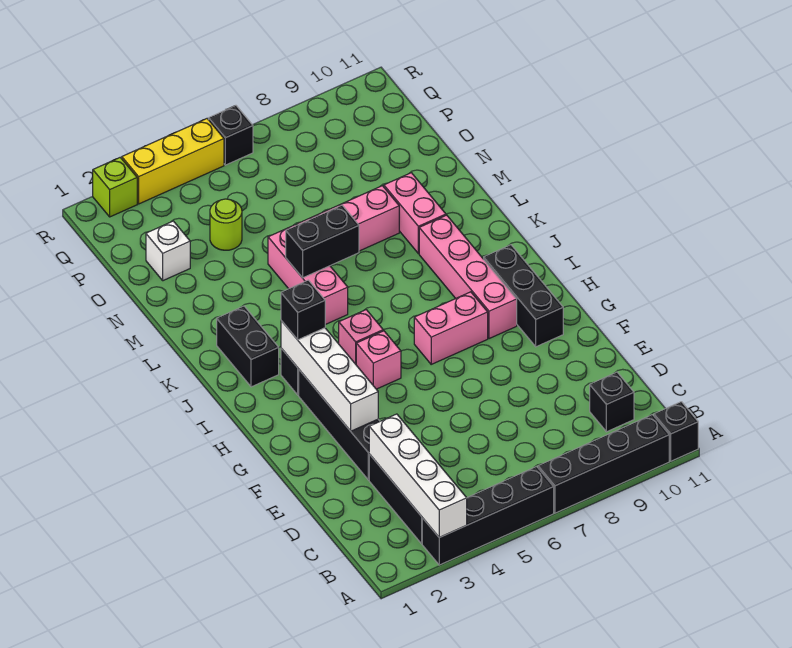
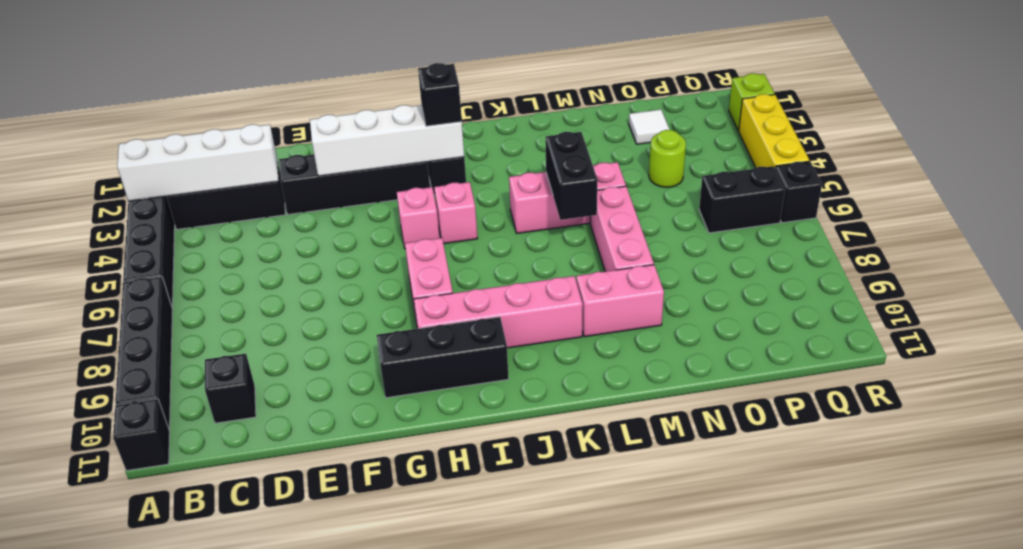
black 1x2 brick [217,306,279,387] -> black 1x2 brick moved to [699,166,785,233]
white 1x1 brick [146,221,190,281] -> white 1x1 tile [629,109,670,144]

